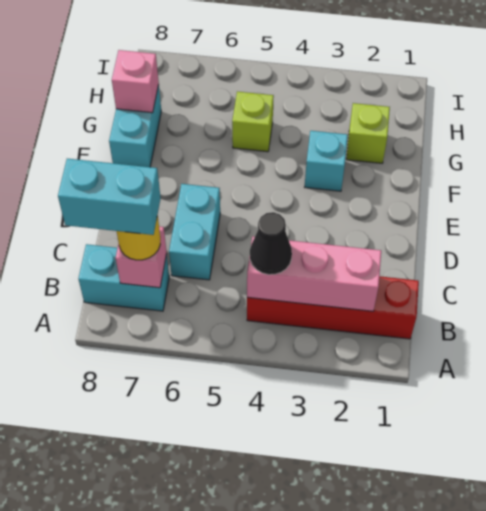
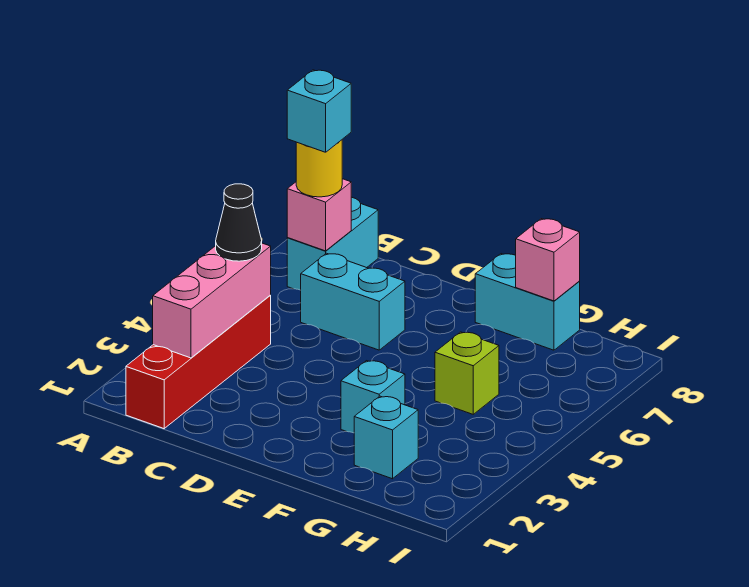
cyan 1x2 brick [58,159,161,235] -> cyan 1x1 brick [287,70,351,152]
lime 1x1 brick [346,103,390,163] -> cyan 1x1 brick [354,396,418,479]

